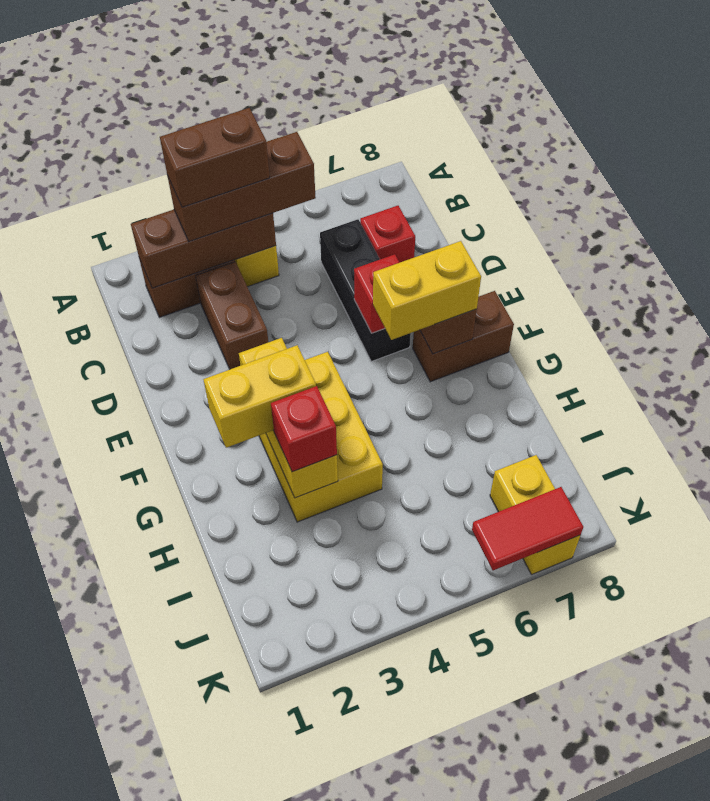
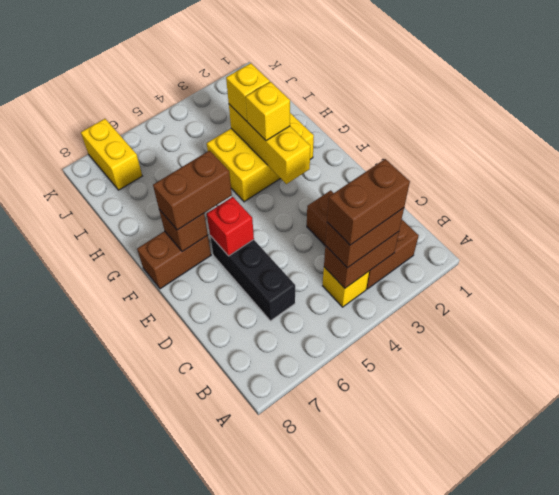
brown 1x3 brick [131,210,276,288] -> brown 1x2 brick [324,232,399,288]
brown 1x3 brick [168,132,316,241] -> brown 1x2 brick [325,208,404,268]
red 1x1 brick [360,206,415,262] -> none
yellow 2x3 brick [259,352,383,522] -> yellow 2x3 brick turned to [207,113,314,202]
yellow 1x2 brick [373,241,481,340] -> brown 1x2 brick [153,151,232,230]
yellow 1x2 brick [203,345,316,448] -> yellow 1x1 brick [246,82,290,141]
red 1x1 brick [271,386,337,472] -> yellow 1x1 brick [226,63,270,121]
red 1x2 tile [472,487,583,570] -> none

